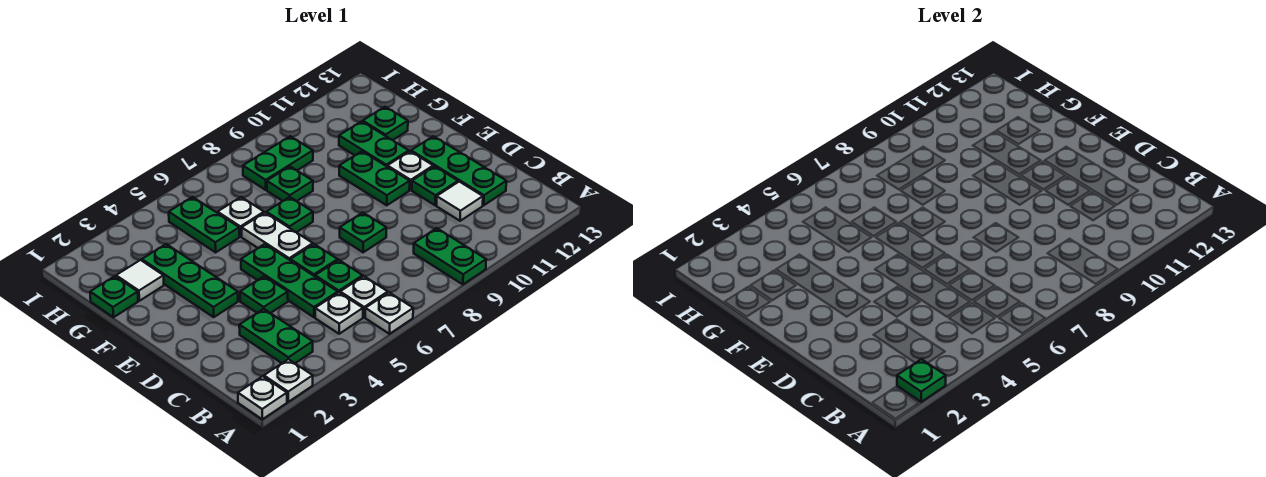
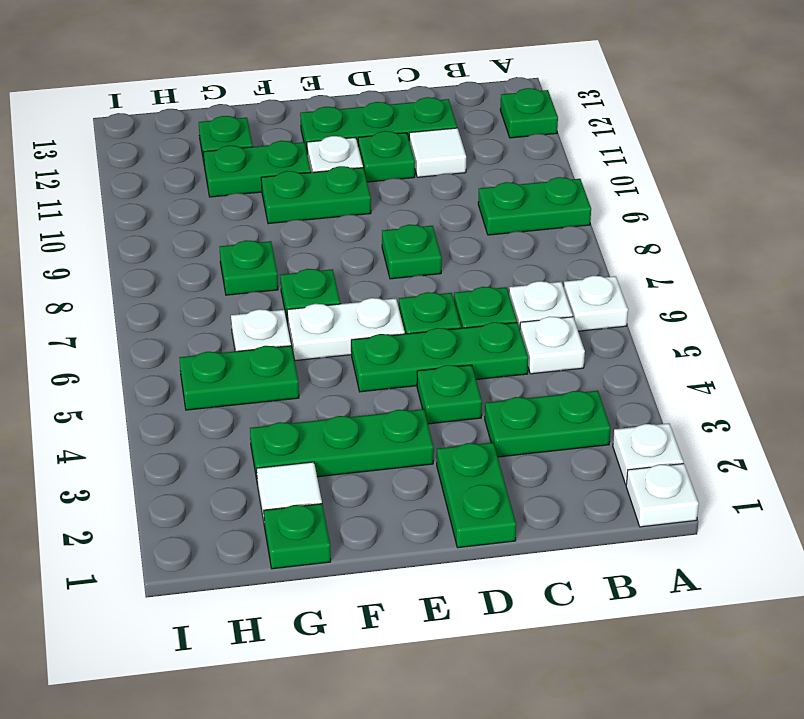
green 1x1 plate [897,359,946,402] -> green 1x1 plate moved to [500,88,558,138]
green 1x2 plate [243,136,313,190] -> green 1x2 plate moved to [437,443,516,548]

